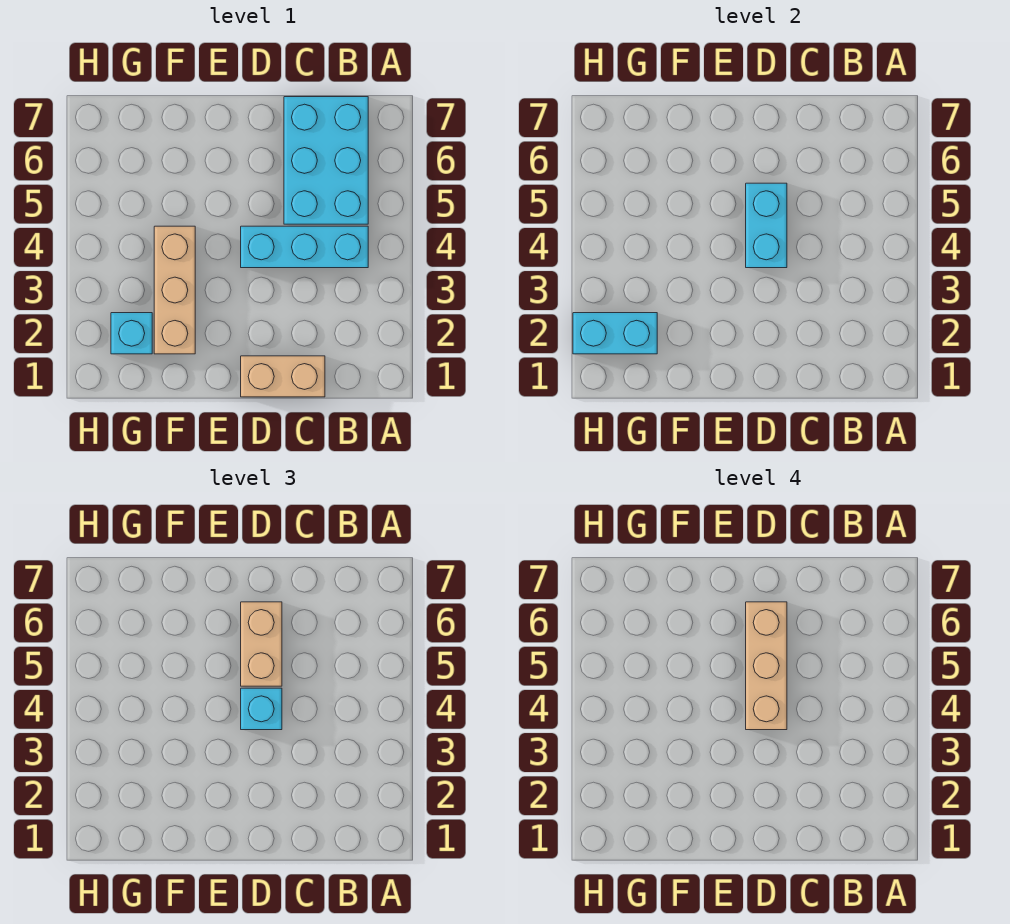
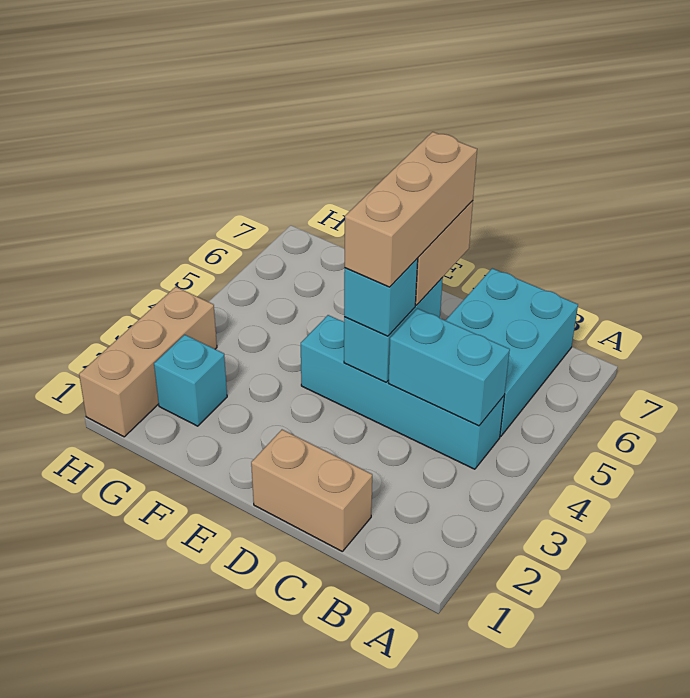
cyan 1x3 brick [241,226,368,268] -> cyan 1x4 brick [301,315,504,469]
tan 1x3 brick [154,226,195,354] -> tan 1x3 brick moved to [79,287,217,437]
cyan 1x2 brick [573,313,657,354] -> cyan 1x2 brick moved to [389,309,510,426]

